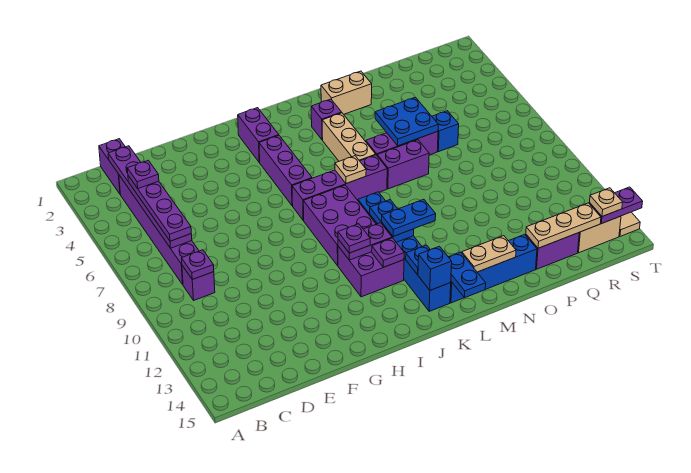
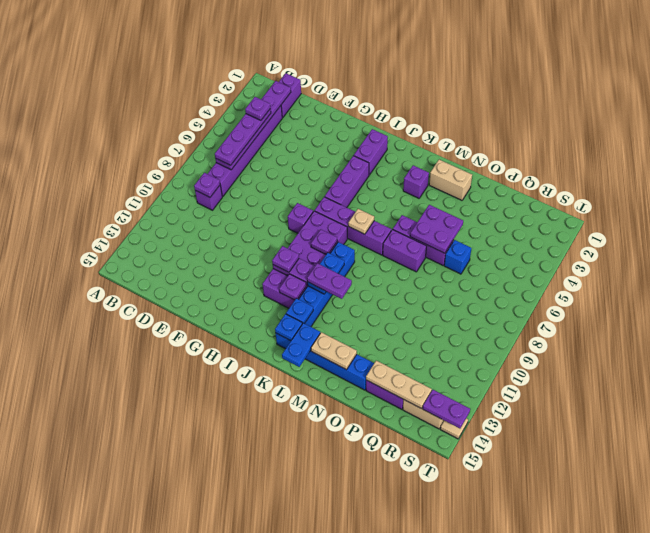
none -> purple 1x1 brick [288,203,313,233]
none -> purple 1x1 plate [311,230,337,254]
blue 1x2 plate [382,199,436,236] -> purple 1x2 plate [307,263,352,299]
blue 1x1 brick [418,246,452,290] -> blue 1x1 plate [275,314,302,341]
tan 1x3 brick [322,113,376,161] -> none
blue 2x2 plate [375,97,438,146] -> purple 2x2 plate [410,205,463,253]
tan 1x1 plate [589,188,623,216] -> none

